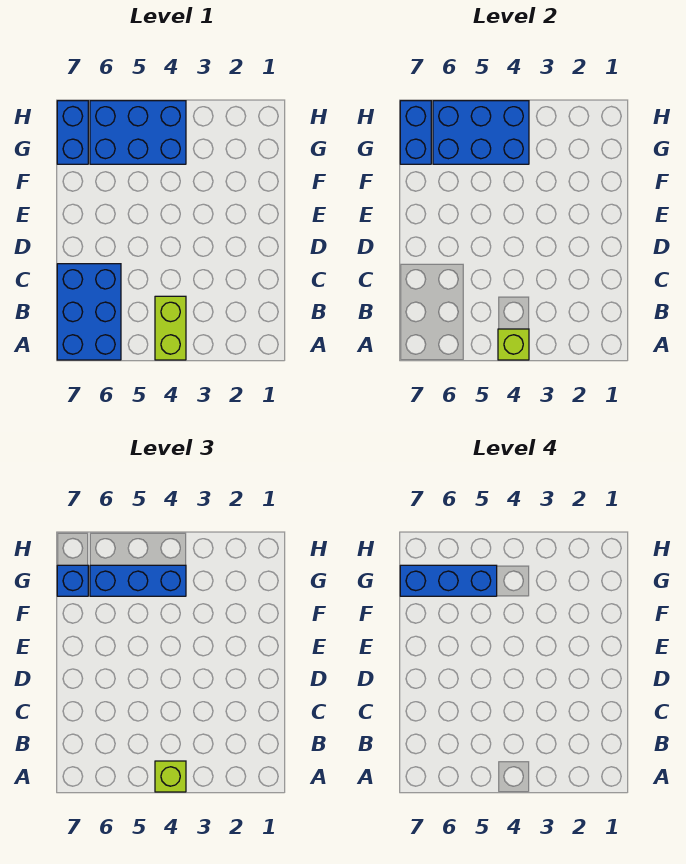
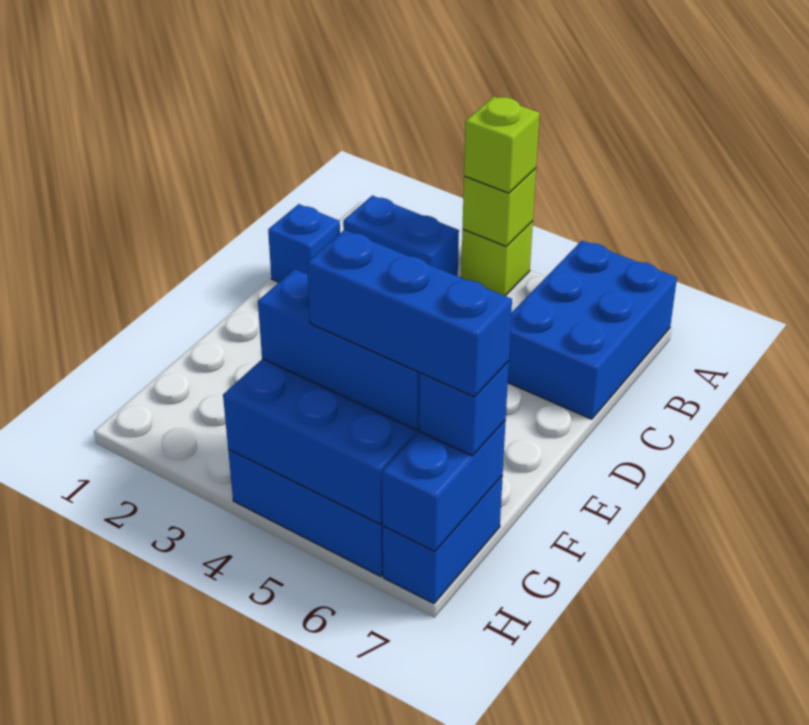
lime 1x2 brick [155,296,186,360] -> lime 1x1 brick [461,221,533,296]
none -> blue 1x2 brick [343,196,459,276]
none -> blue 1x1 brick [268,204,340,282]

